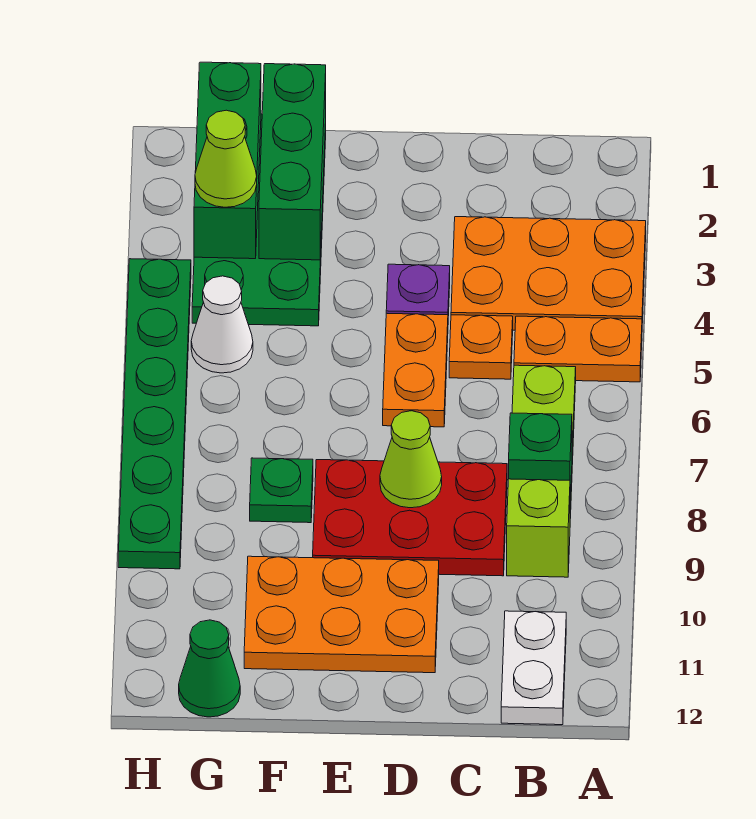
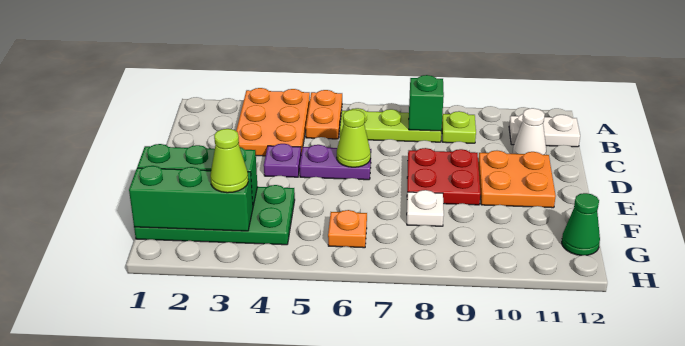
lime 1x1 brick [507,479,570,577] -> lime 1x1 plate [442,111,476,143]
orange 1x1 plate [449,315,513,379] -> orange 1x1 plate moved to [328,210,367,248]
red 2x3 plate [313,460,507,576] -> red 2x2 plate [407,148,480,205]
orange 1x2 plate [383,313,448,427] -> purple 1x2 plate [300,145,371,180]
lime 1x1 cone [380,411,442,508] -> lime 1x1 cone moved to [337,110,371,167]
orange 2x3 plate [244,556,439,673] -> orange 2x2 plate [478,151,556,208]
green 1x1 plate [250,458,313,523] -> white 1x1 plate [407,190,444,226]
white 1x1 cone [191,276,253,373] -> white 1x1 cone moved to [513,108,546,155]
green 1x6 plate [118,259,191,569] -> none

